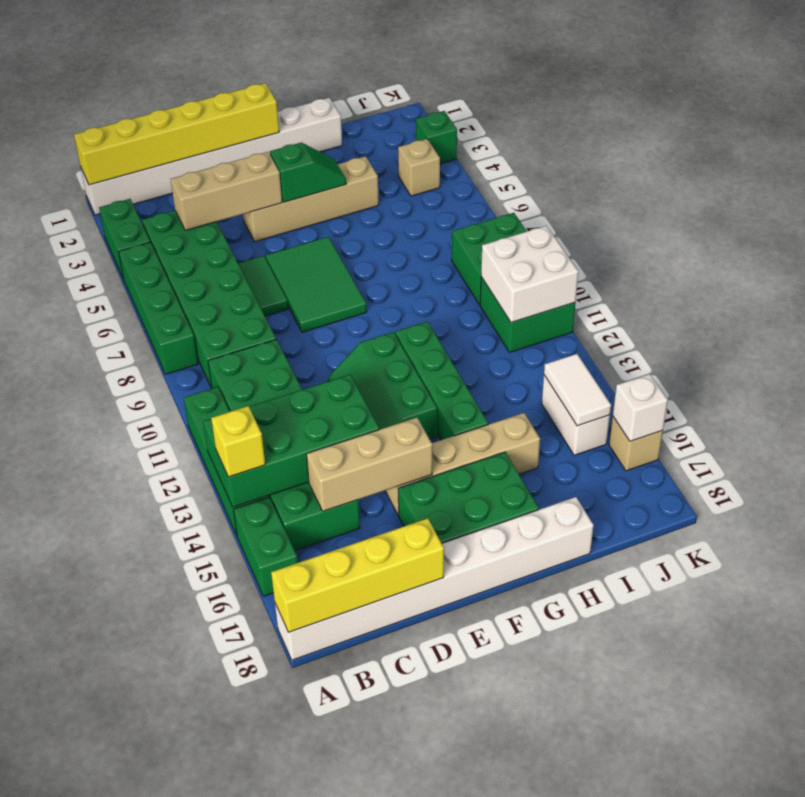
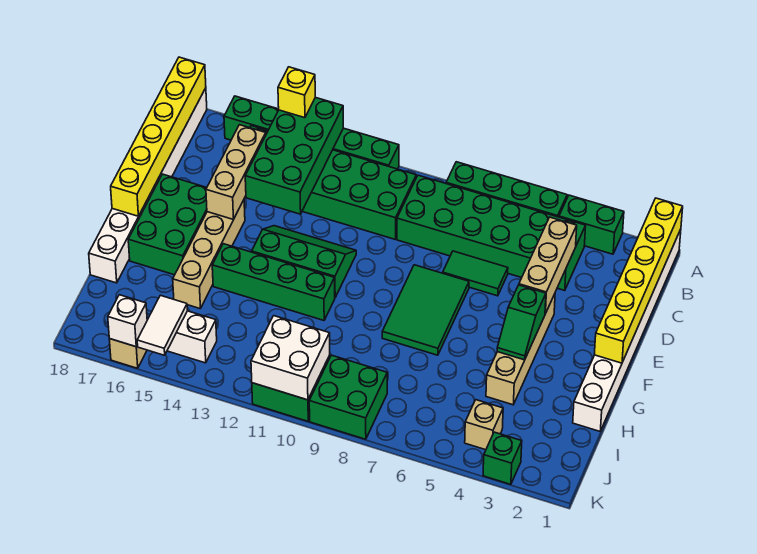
yellow 1x4 brick [271,518,444,632] -> yellow 1x6 brick [111,57,206,216]
green 2x3 tile [266,237,367,332] -> green 2x3 tile turned to [382,265,469,355]
white 1x2 tile [544,354,611,426] -> white 1x2 tile turned to [137,295,187,355]

